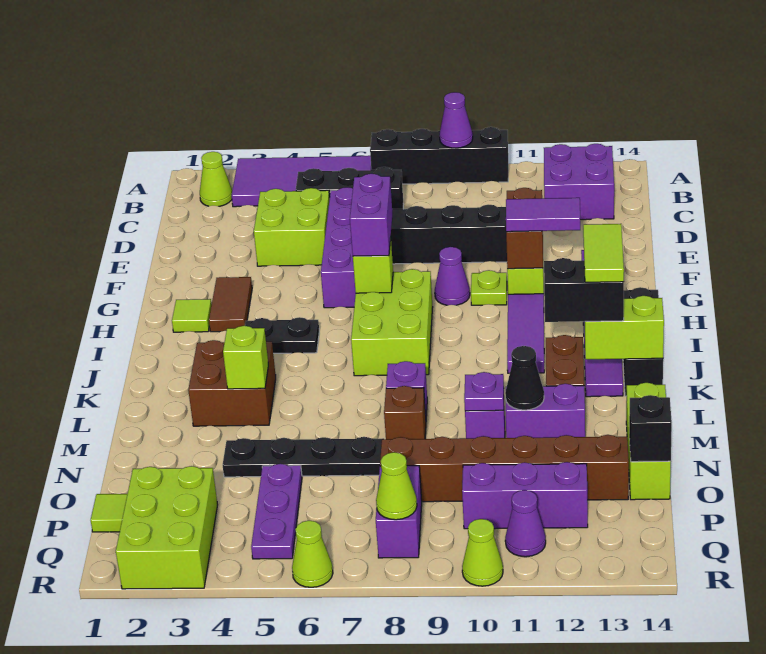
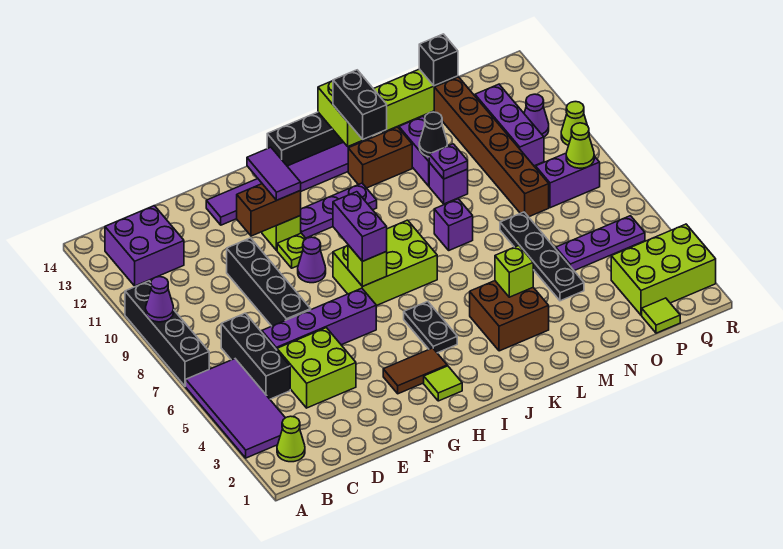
purple 1x2 brick [350,174,392,256] -> purple 1x2 brick turned to [333,192,387,261]
purple 1x3 tile [507,294,544,373] -> purple 1x3 plate [300,183,377,238]
lime 1x2 tile [583,224,624,282] -> none
brown 1x1 brick [384,386,426,439] -> none
lime 1x1 cone [292,521,333,587] -> none

